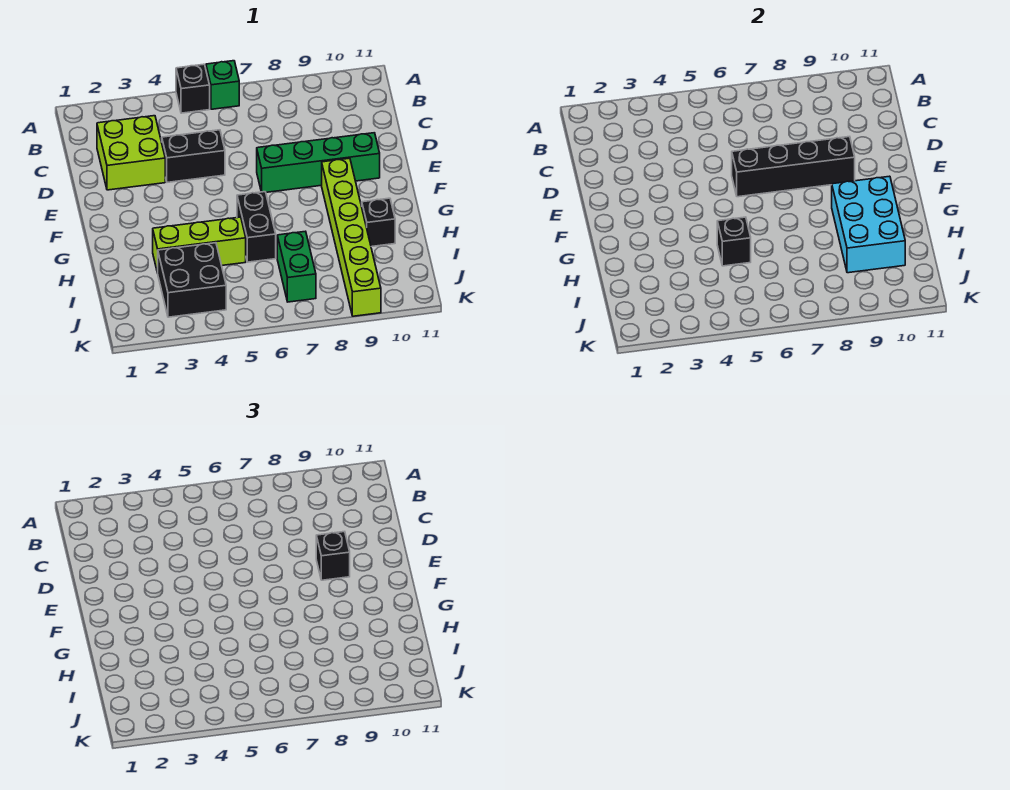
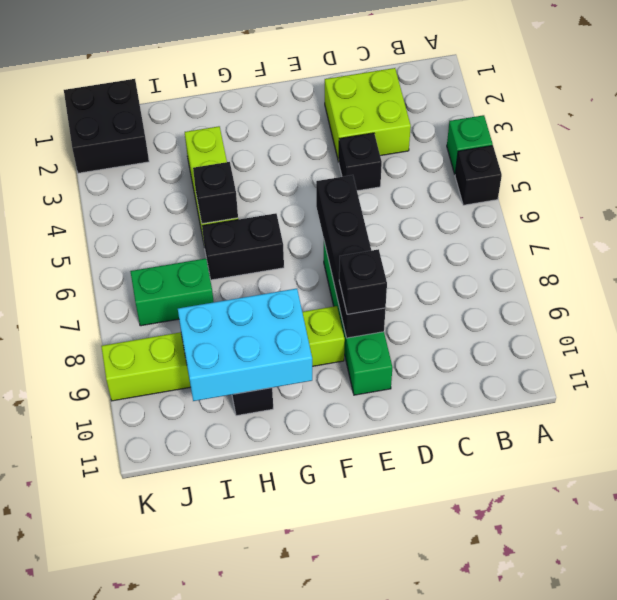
green 1x1 brick [206,61,239,109] -> green 1x1 brick moved to [447,115,493,174]
black 1x2 brick [162,130,225,182] -> black 1x1 brick [339,133,382,191]
black 2x2 brick [158,243,226,317] -> black 2x2 brick moved to [64,79,149,173]

